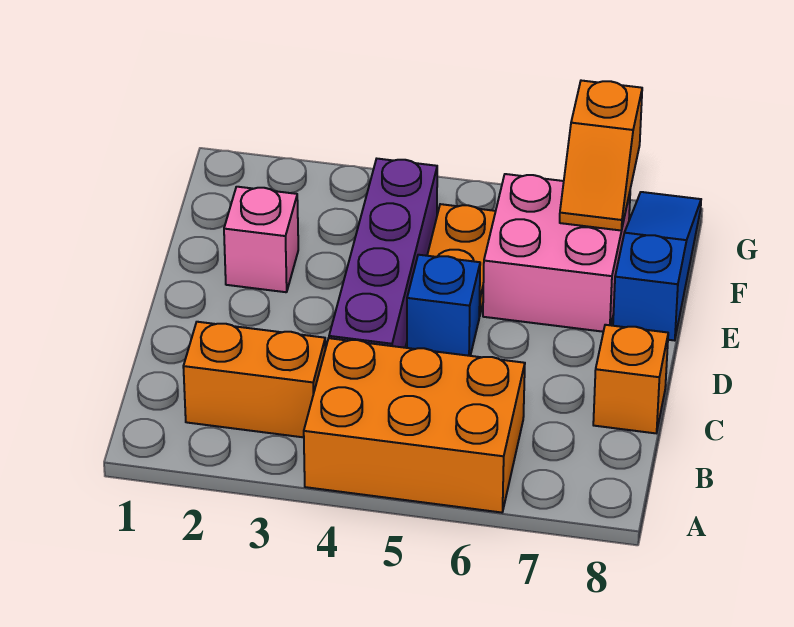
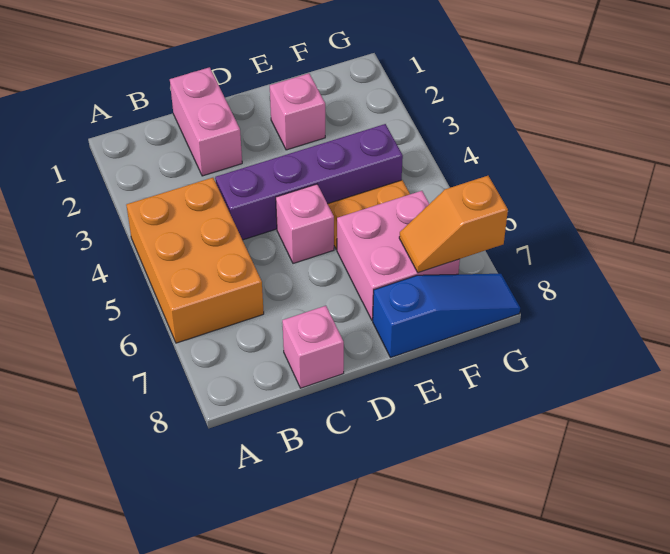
orange 1x2 brick [183,322,325,437] -> none
none -> pink 1x2 brick [170,67,242,176]
orange 1x1 brick [593,325,668,433] -> pink 1x1 brick [282,306,344,388]
blue 1x1 brick [407,255,480,356] -> pink 1x1 brick [276,184,334,263]

